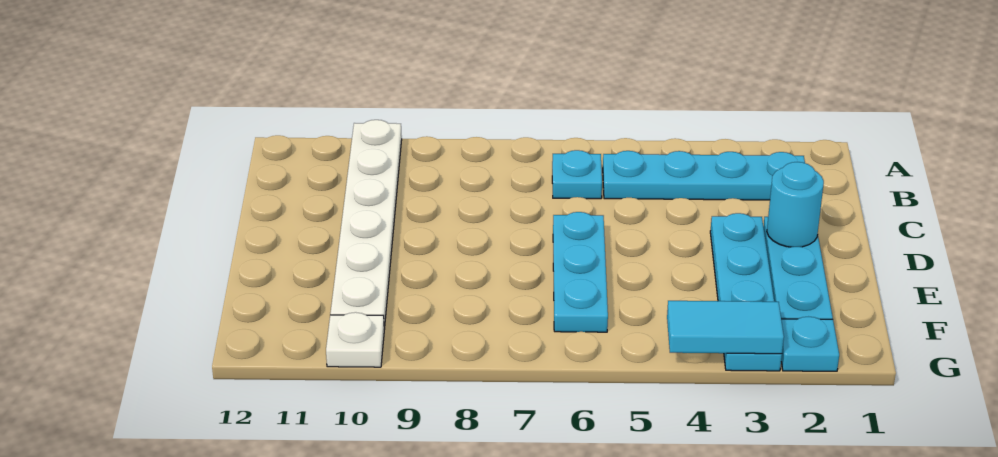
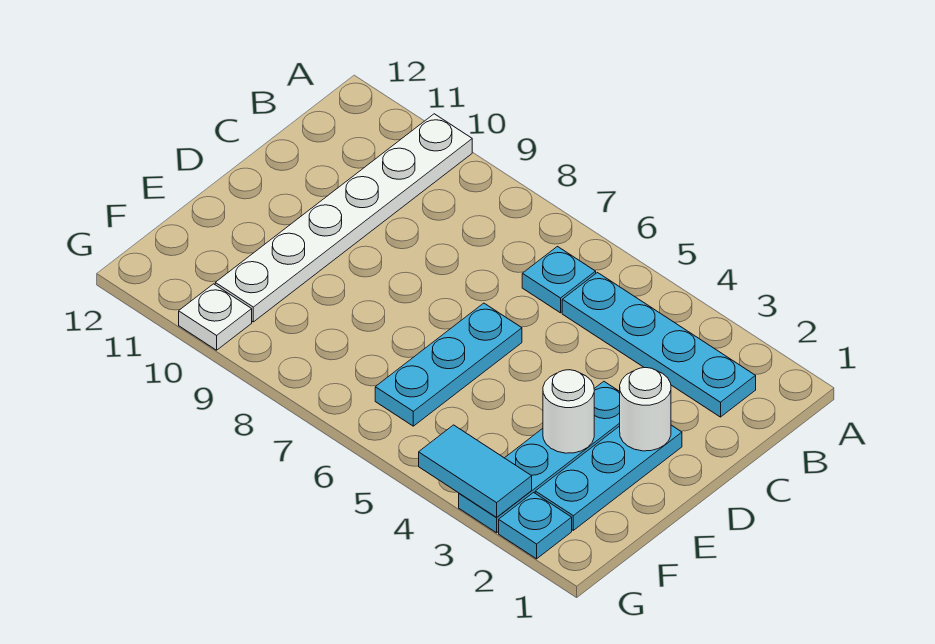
cyan 1x1 round brick [767,162,824,247] -> white 1x1 round brick [620,368,671,451]
none -> white 1x1 round brick [543,370,594,453]

